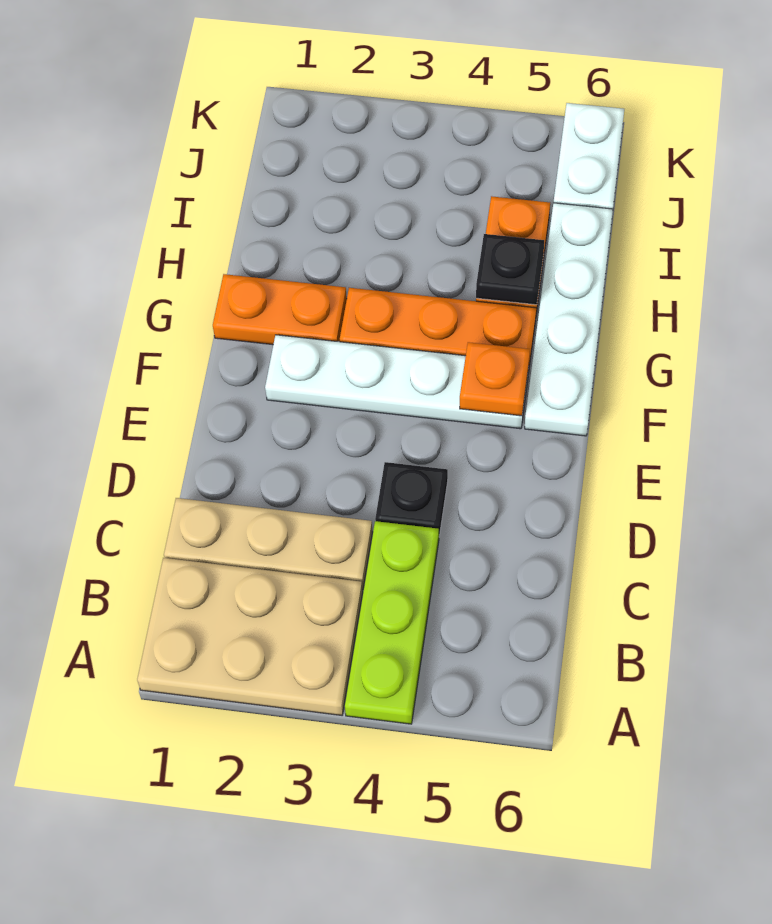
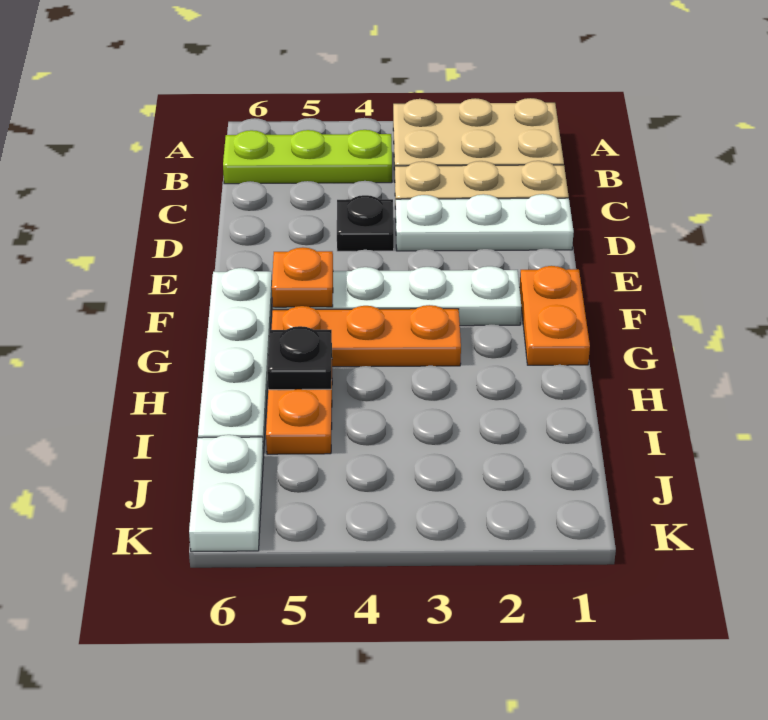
lime 1x3 plate [345,521,439,724] -> lime 1x3 plate turned to [223,130,392,184]
none -> white 1x3 plate [396,194,574,251]
orange 1x2 plate [213,274,347,345] -> orange 1x2 plate turned to [520,266,590,365]

